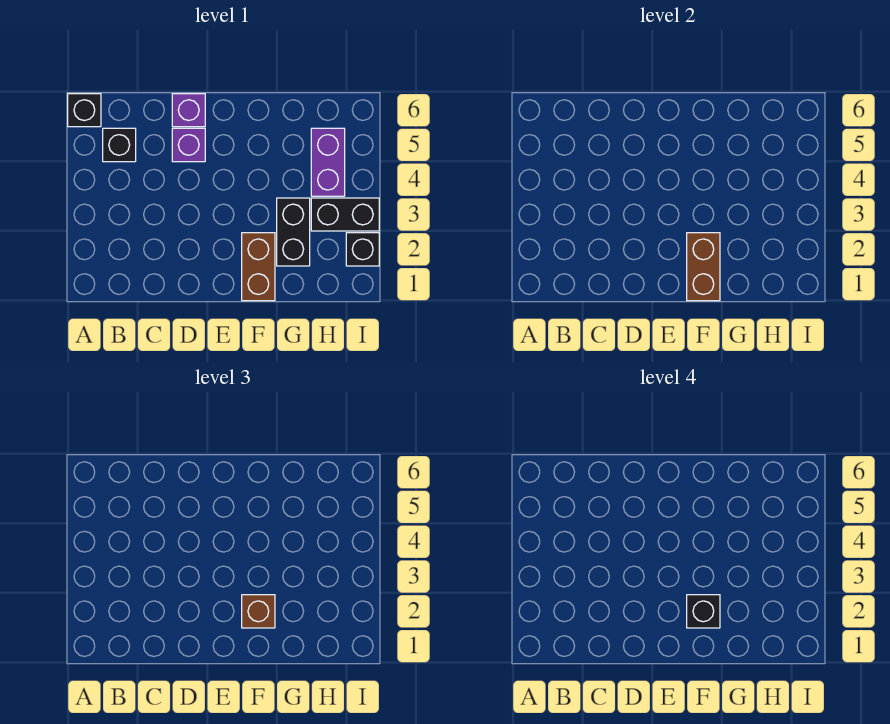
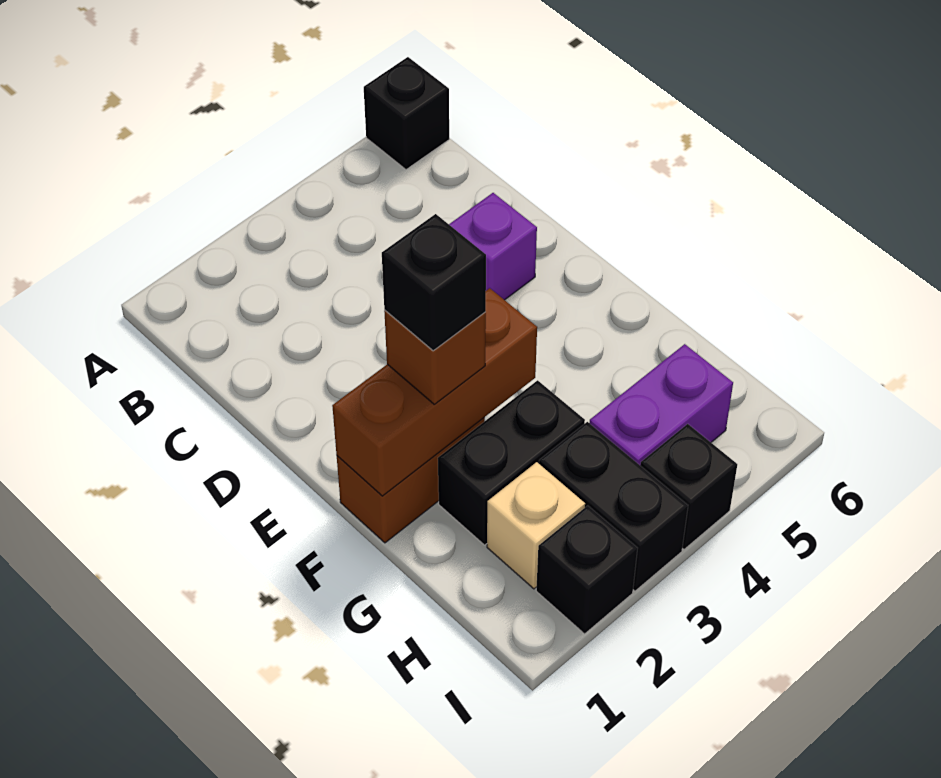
black 1x1 brick [103,128,136,162] -> black 1x1 brick moved to [640,424,737,549]
purple 1x1 brick [172,94,205,127] -> none
brown 1x2 brick [687,233,720,301] -> brown 1x3 brick [332,288,537,496]
none -> tan 1x1 brick [487,462,585,589]

